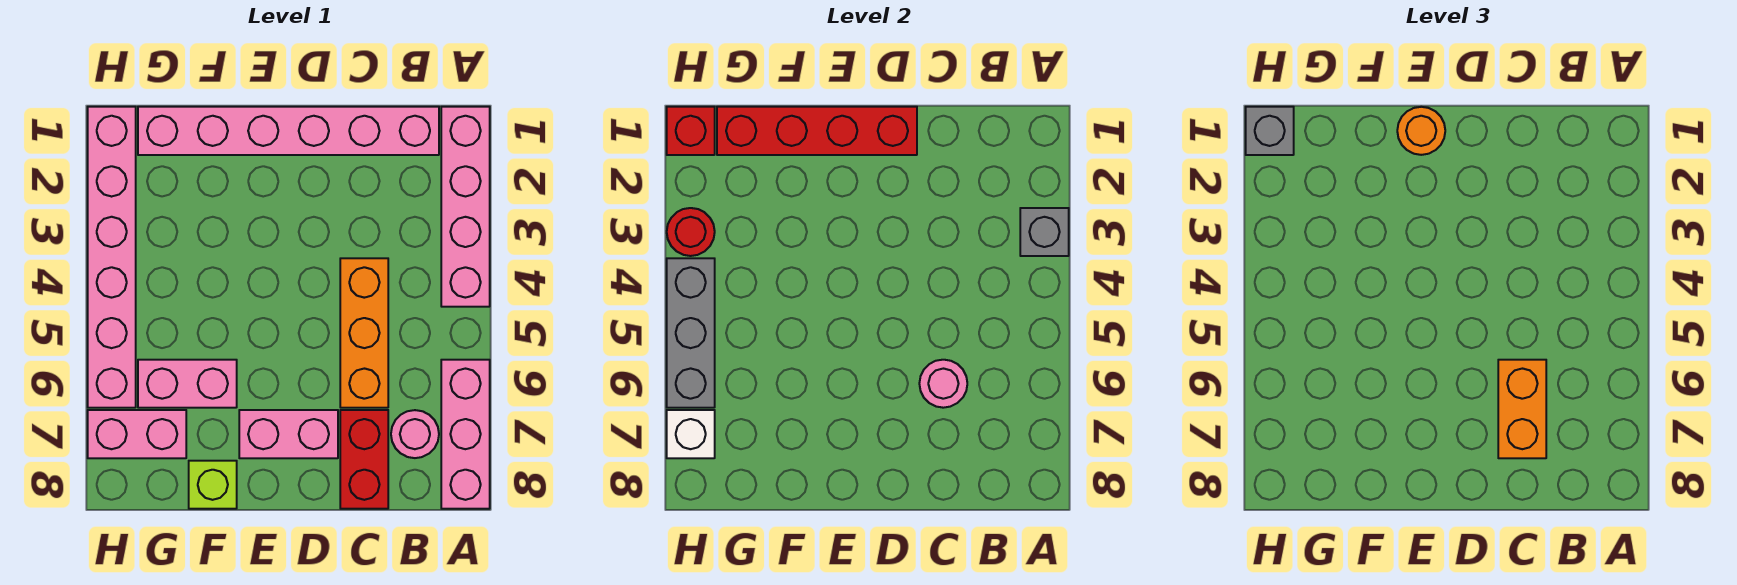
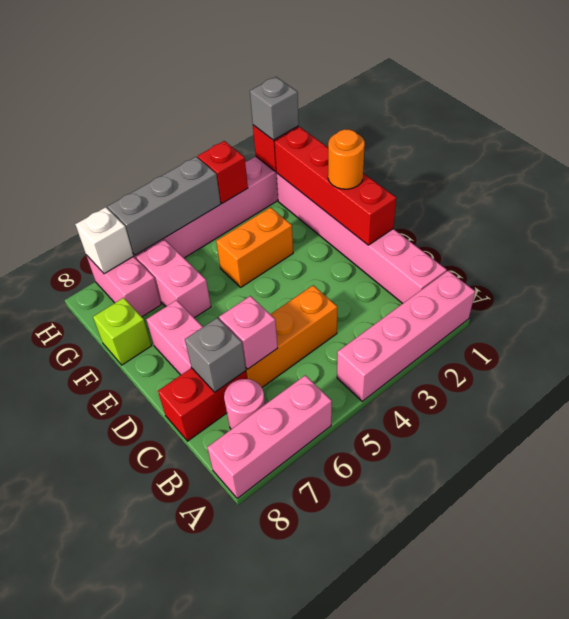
grey 1x1 brick [1020,208,1069,256] -> grey 1x1 brick moved to [185,318,246,392]
pink 1x1 round brick [919,360,967,408] -> pink 1x1 brick [219,296,278,369]
orange 1x2 brick [1498,360,1546,458] -> orange 1x2 brick moved to [216,207,293,287]
red 1x1 round brick [667,208,715,256] -> red 1x1 brick [198,141,248,203]

